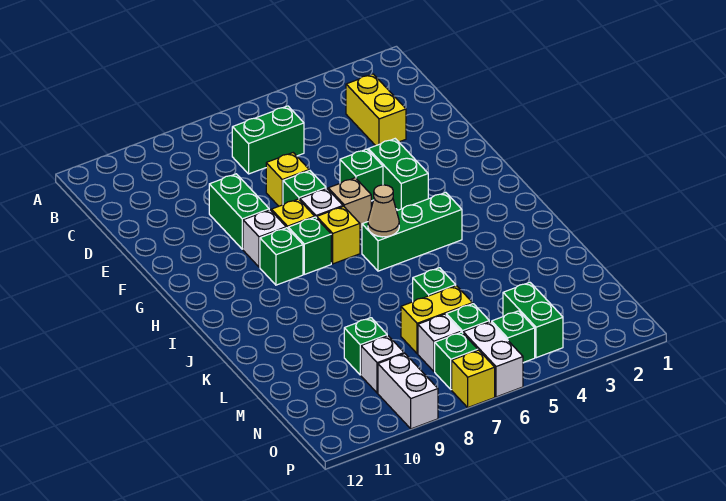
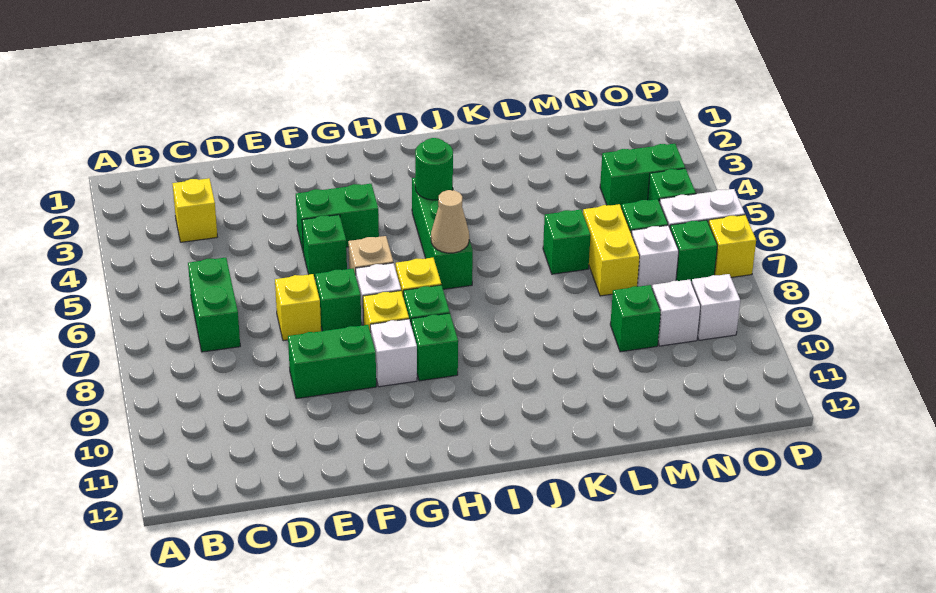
yellow 1x2 brick [346,74,406,146] -> yellow 1x1 brick [172,178,217,242]
none -> green 1x1 round brick [415,138,453,200]
white 1x2 brick [378,354,438,429] -> white 1x1 brick [692,274,740,340]

